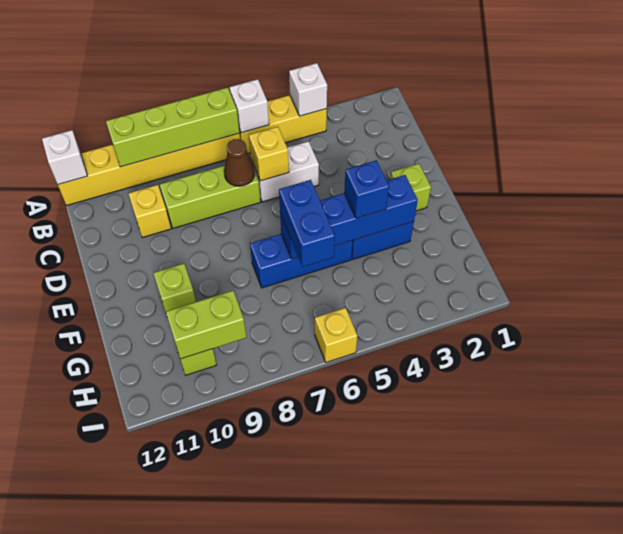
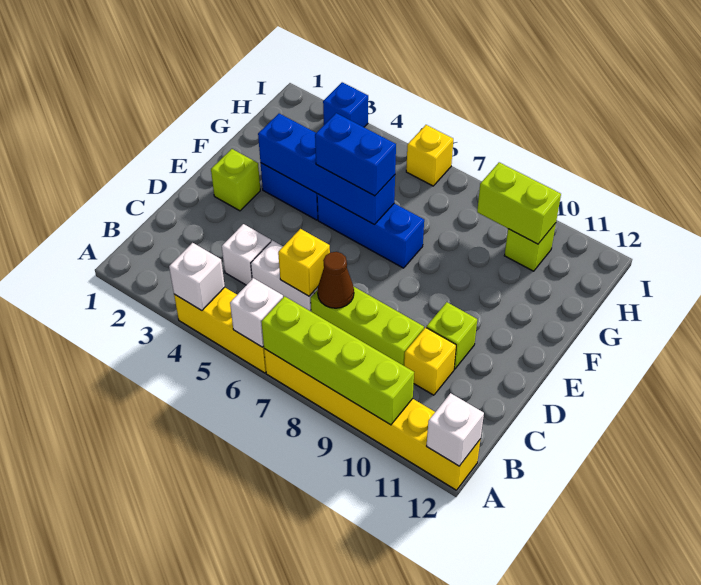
none -> white 1x1 brick [222,224,271,285]
blue 1x1 brick [344,160,389,218] -> blue 1x1 brick moved to [323,82,368,127]
blue 1x2 brick [279,180,335,267] -> blue 1x2 brick turned to [315,113,396,196]
lime 1x1 brick [154,264,196,312] -> lime 1x1 brick moved to [427,302,477,369]

